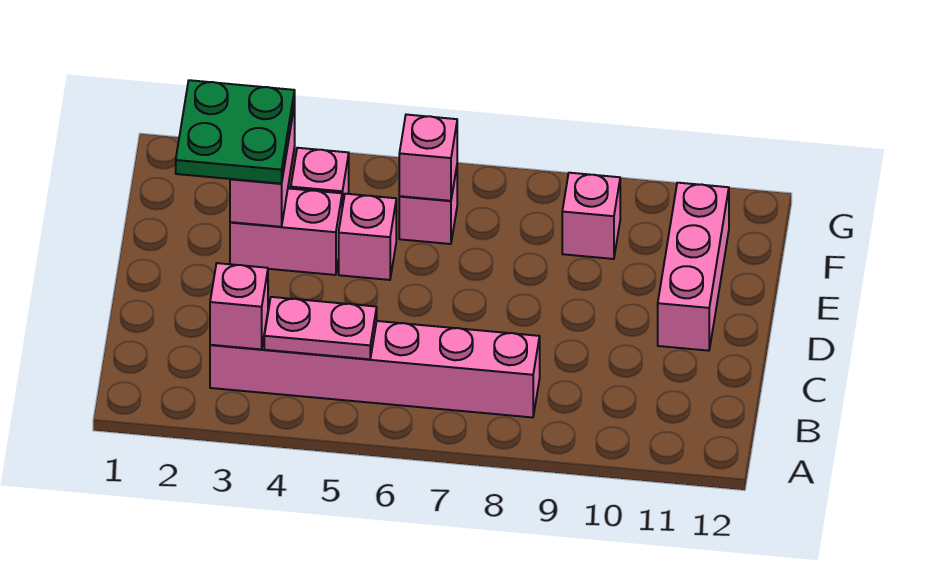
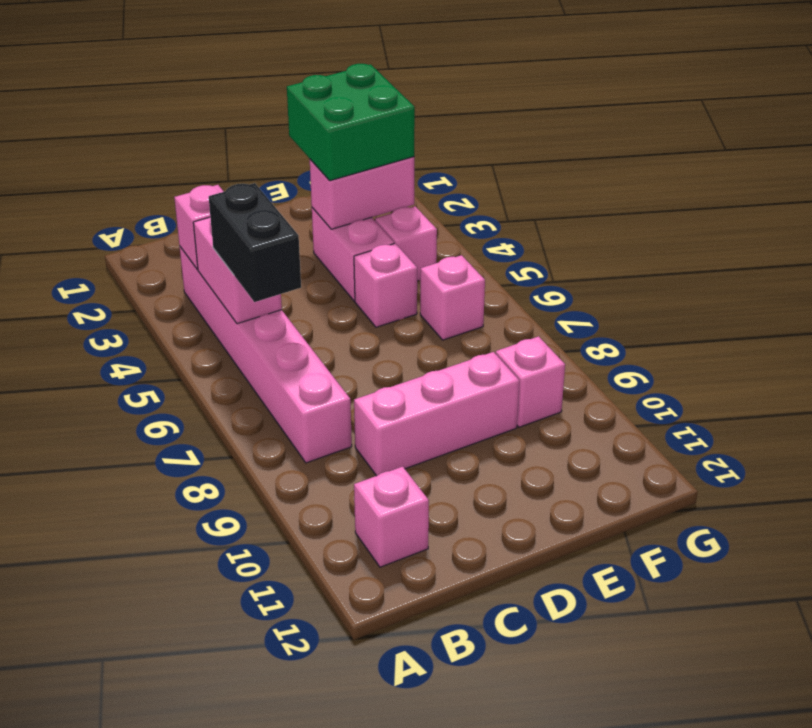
pink 1x2 plate [264,297,377,359] -> pink 1x2 brick [193,217,282,324]
none -> black 1x2 brick [209,183,301,302]
pink 1x3 brick [658,183,729,351] -> pink 1x3 brick moved to [354,352,519,476]
green 2x2 plate [176,80,295,184] -> green 2x2 brick [287,64,415,181]
pink 1x1 brick [399,115,457,201] -> pink 1x1 brick moved to [354,466,429,567]

